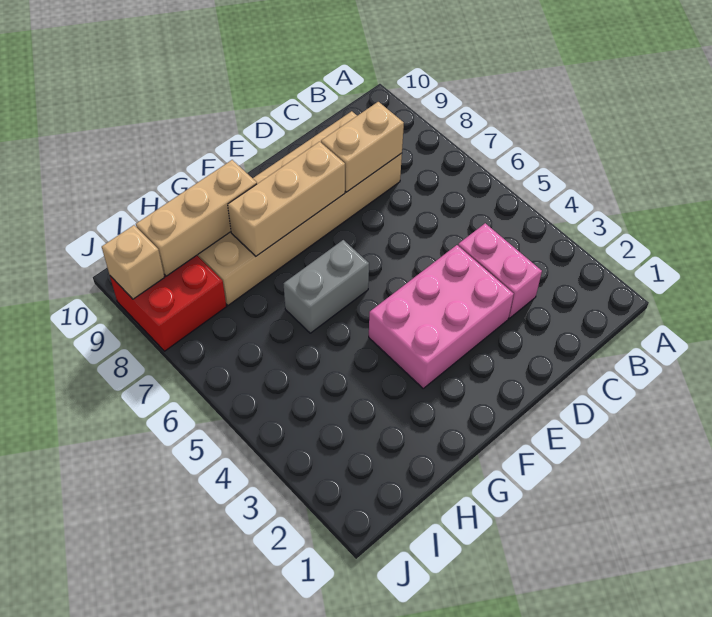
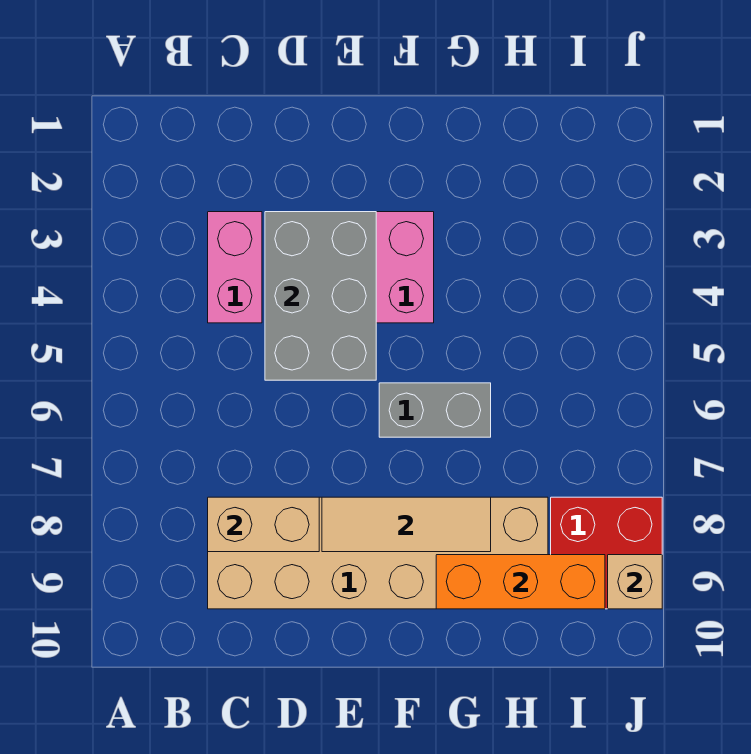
none -> grey 2x3 brick [265,212,376,380]
tan 1x3 brick [228,142,345,256] -> tan 1x3 tile [322,497,491,552]
tan 1x3 brick [136,160,257,276] -> orange 1x3 brick [436,555,605,609]

